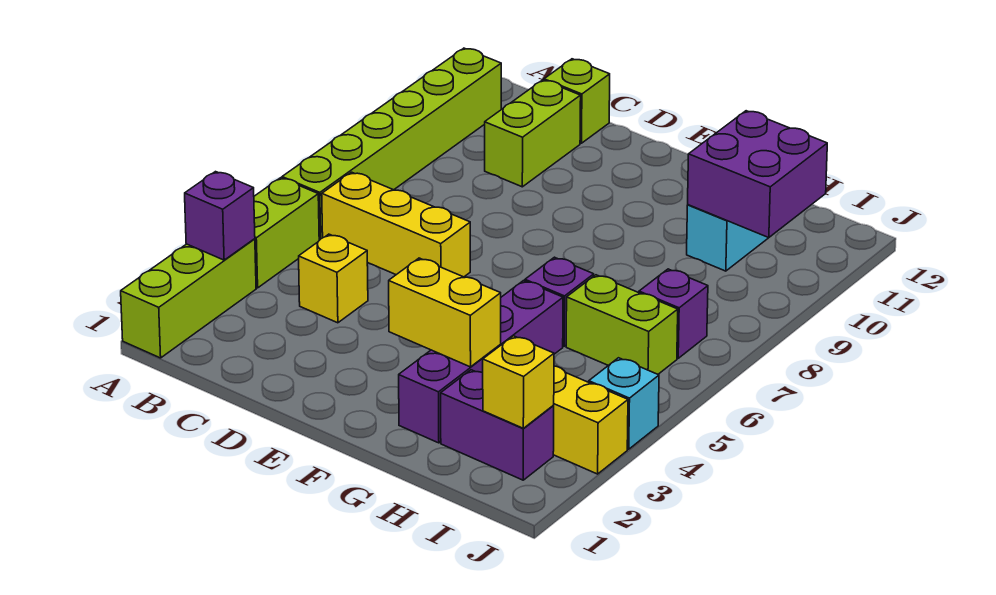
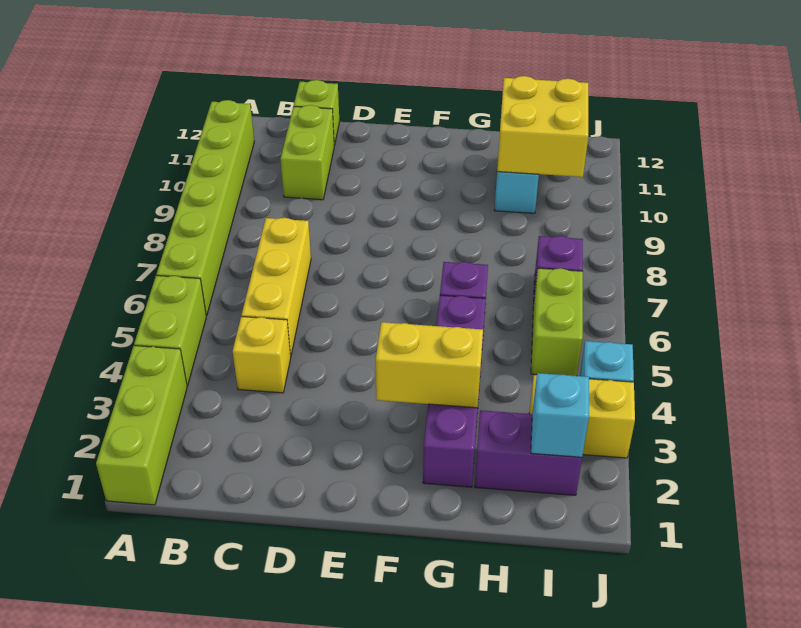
purple 1x1 brick [185,172,255,260] -> none
yellow 1x3 brick [322,172,470,277] -> yellow 1x3 brick turned to [242,218,311,357]
lime 1x2 brick [566,275,678,374] -> lime 1x2 brick turned to [531,268,583,376]
purple 2x2 brick [688,111,827,238] -> yellow 2x2 brick [497,76,588,177]
yellow 1x1 brick [483,336,554,428] -> cyan 1x1 brick [531,373,589,457]

